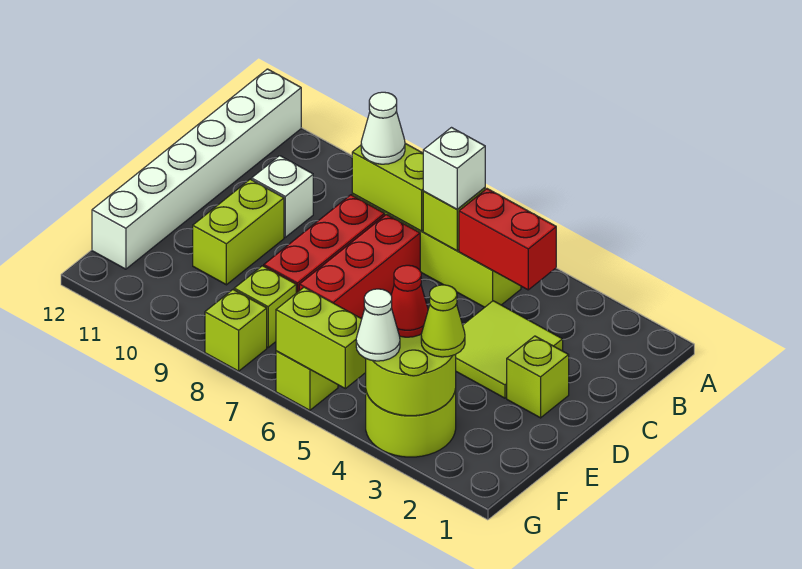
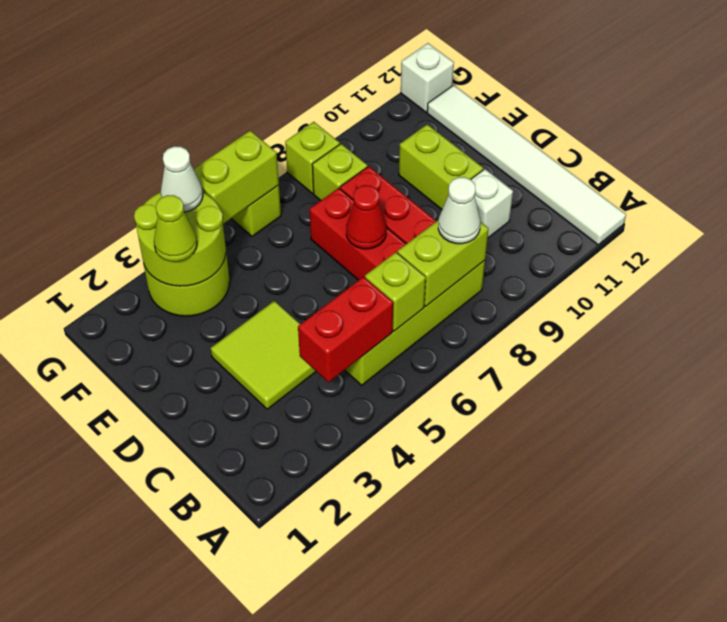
white 1x6 brick [92,69,301,269] -> white 1x6 tile [427,85,626,245]
white 1x1 brick [423,128,485,209] -> white 1x1 brick moved to [401,43,454,112]
lime 1x1 brick [507,336,569,418] -> none
red 1x1 cone [391,265,428,337] -> red 1x1 cone moved to [346,185,386,249]

